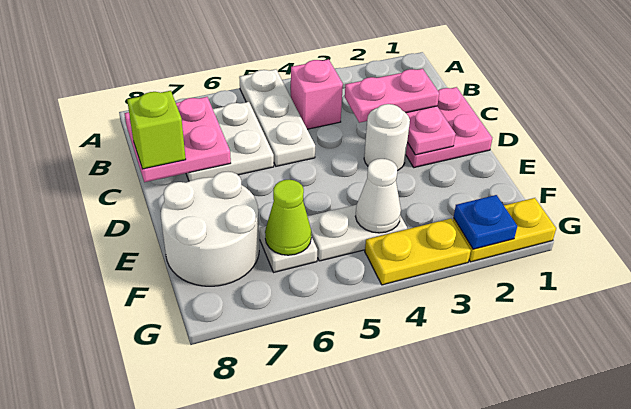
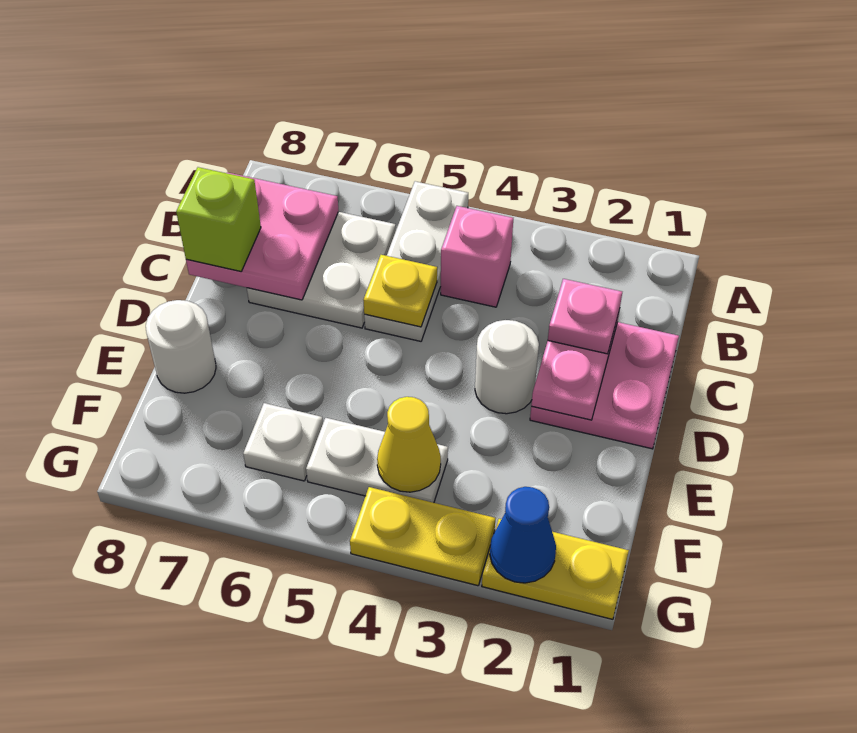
pink 1x2 plate [345,69,439,123] -> pink 1x1 plate [548,279,622,354]
none -> yellow 1x1 plate [363,255,437,327]
white 2x2 round brick [161,172,259,286] -> white 1x1 round brick [146,300,216,393]
white 1x1 cone [355,159,401,233] -> yellow 1x1 cone [377,397,441,492]
lime 1x1 cone [265,180,311,255] -> none
blue 1x1 plate [454,195,517,249] -> blue 1x1 cone [490,487,556,583]

